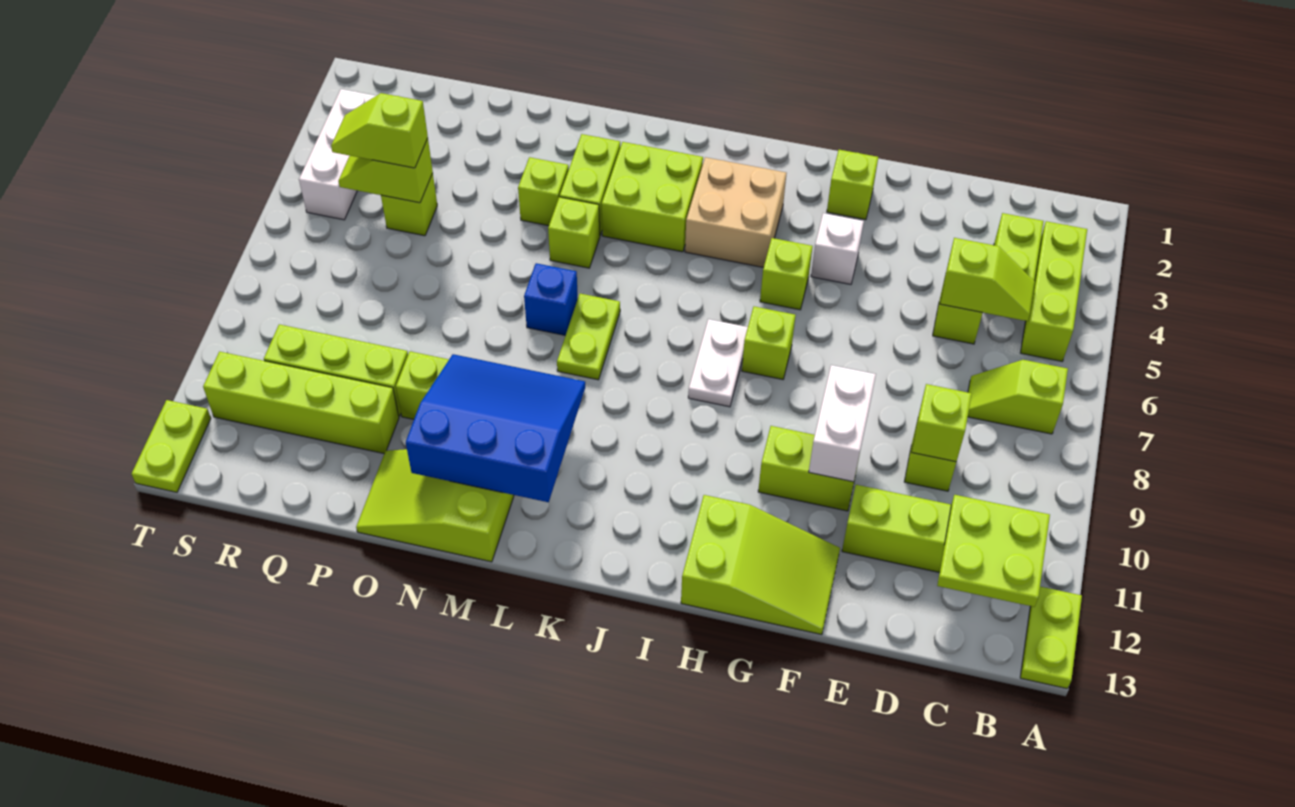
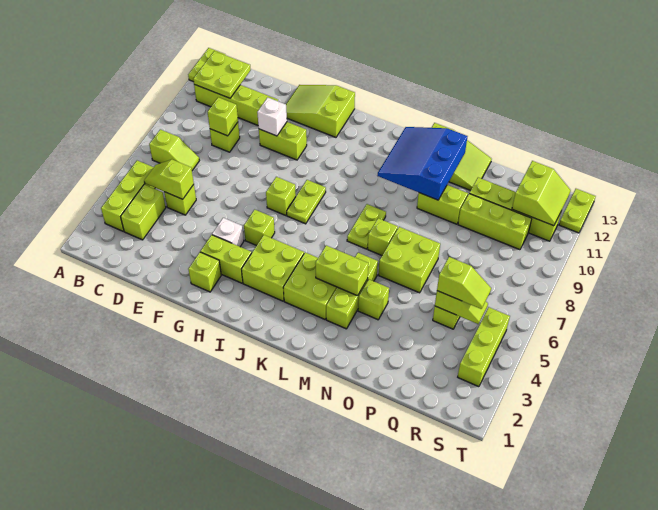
white 1x2 brick [809,365,876,482] -> white 1x1 brick [257,97,287,136]
none -> lime 1x2 brick [200,235,251,283]
tan 2x2 brick [685,157,786,268] -> lime 2x2 brick [242,235,304,301]
white 1x2 plate [688,319,748,407] -> lime 1x2 plate [287,180,326,224]
none -> lime 1x2 brick [315,245,368,296]
blue 3x3 slope [406,354,585,502] -> blue 3x3 slope turned to [377,127,467,200]
blue 1x1 brick [524,263,578,335] -> lime 1x1 brick [368,218,398,255]
none -> lime 2x2 brick [379,227,440,293]
none -> lime 2x2 slope [512,161,571,226]
white 1x3 brick [299,89,376,220] -> lime 1x3 brick [458,307,510,387]

